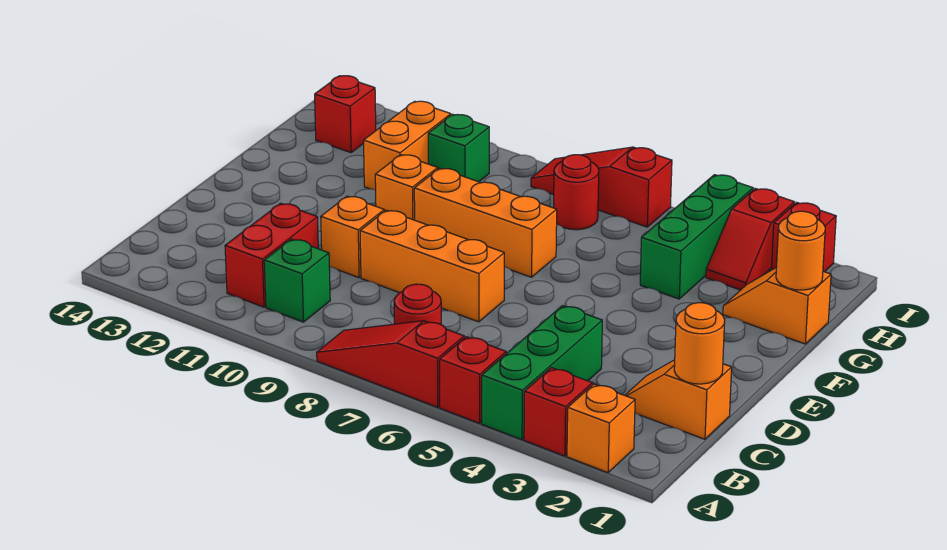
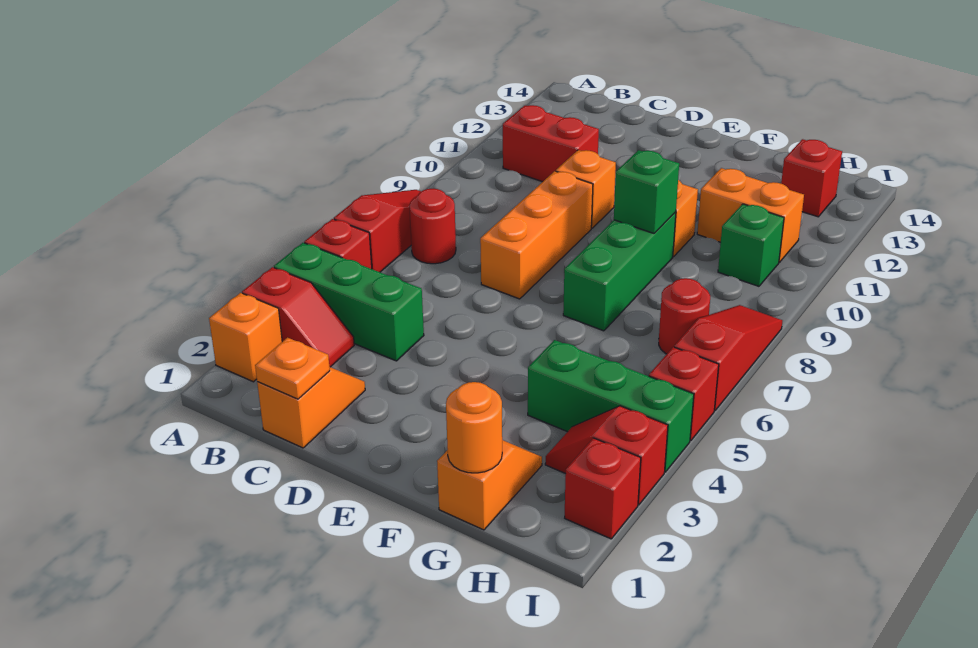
green 1x1 brick [264,239,330,322] -> green 1x1 brick moved to [614,150,679,233]
orange 1x1 round brick [674,303,725,384] -> orange 1x1 plate [255,338,330,399]
orange 1x3 brick [414,168,557,277] -> green 1x3 brick [563,212,676,331]
none -> red 1x1 brick [649,347,719,441]

